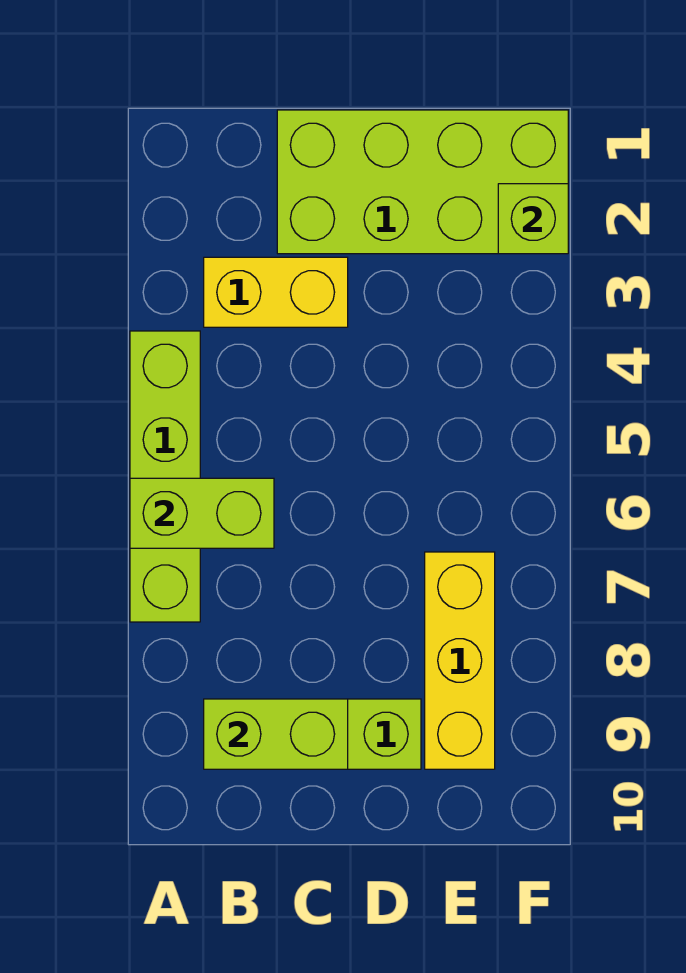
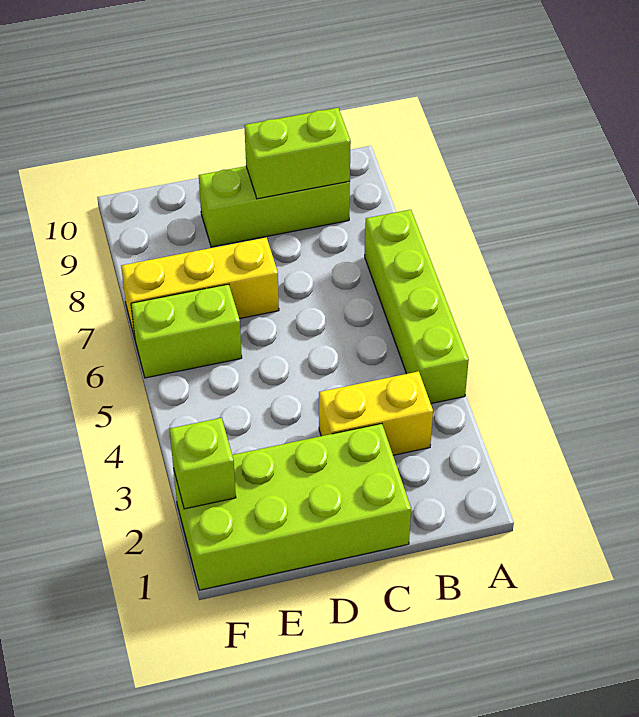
lime 1x2 brick [130,478,274,548] -> lime 1x2 brick moved to [131,284,242,378]
yellow 1x3 brick [425,552,495,769] -> yellow 1x3 brick turned to [121,238,279,338]

